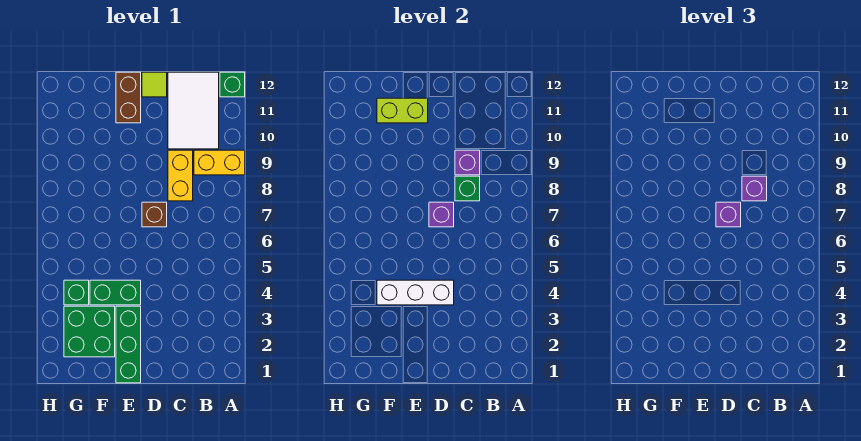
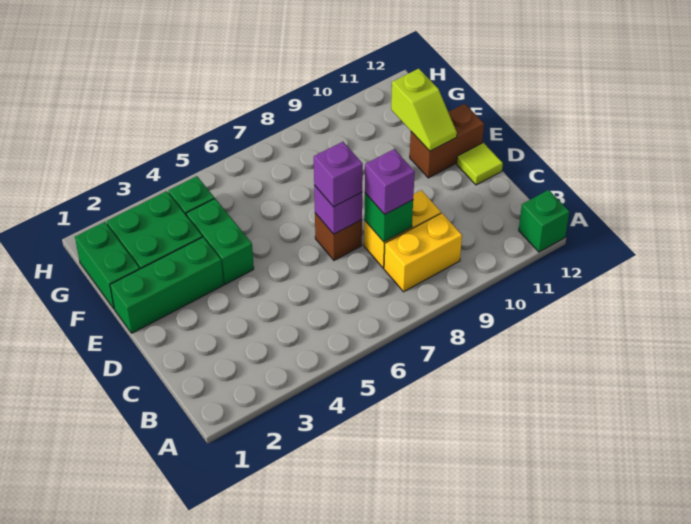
yellow 1x2 brick [194,150,245,175] -> yellow 1x2 brick turned to [384,213,462,292]
white 2x3 tile [168,72,219,149] -> none
purple 1x1 brick [455,150,480,175] -> none
white 1x3 brick [377,280,454,305] -> none
lime 1x2 brick [377,98,428,123] -> lime 1x2 slope [391,69,457,151]
none -> green 1x2 brick [75,222,140,309]

